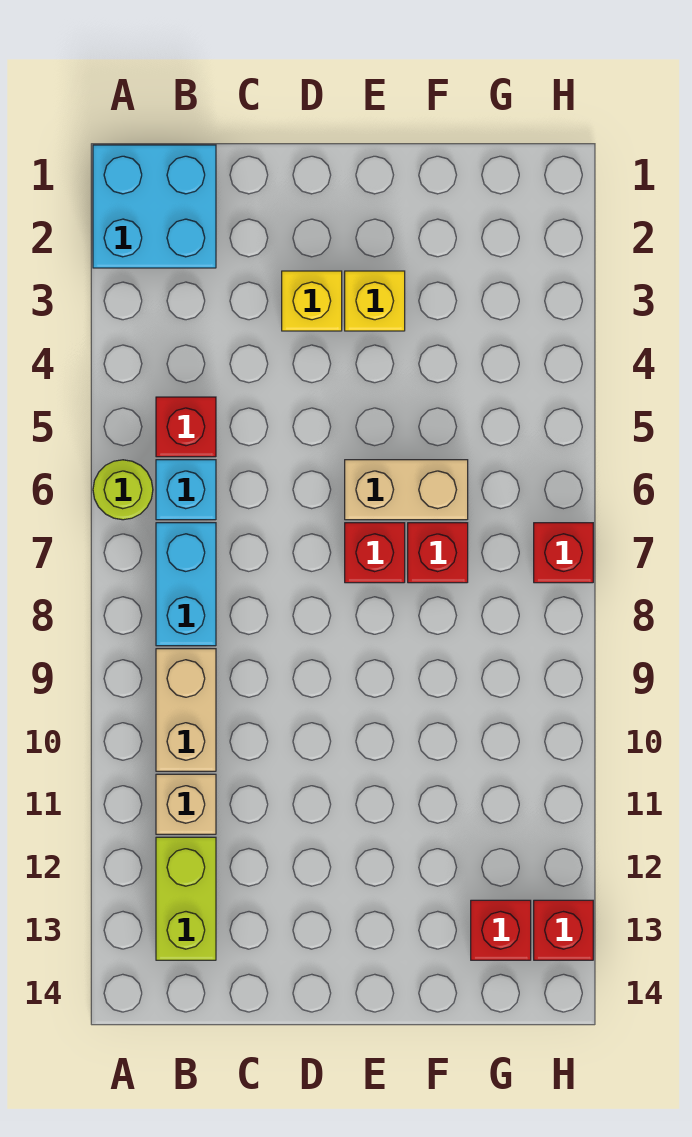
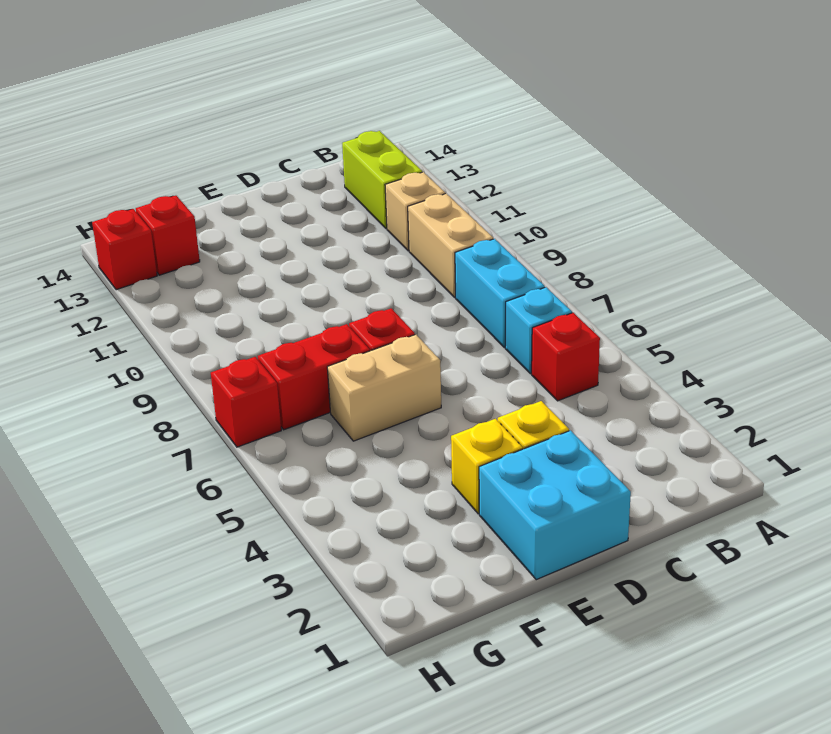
cyan 2x2 brick [93,145,216,268] -> cyan 2x2 brick moved to [479,431,631,580]
lime 1x1 round brick [93,460,153,520] -> none
red 1x1 brick [408,523,468,583] -> red 1x2 brick [258,324,370,430]

